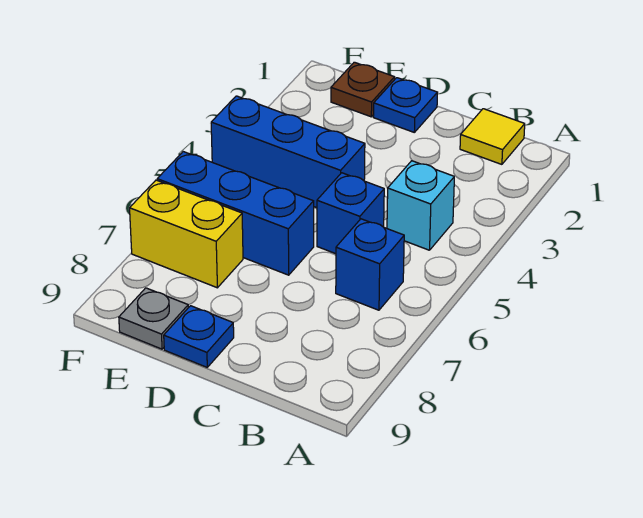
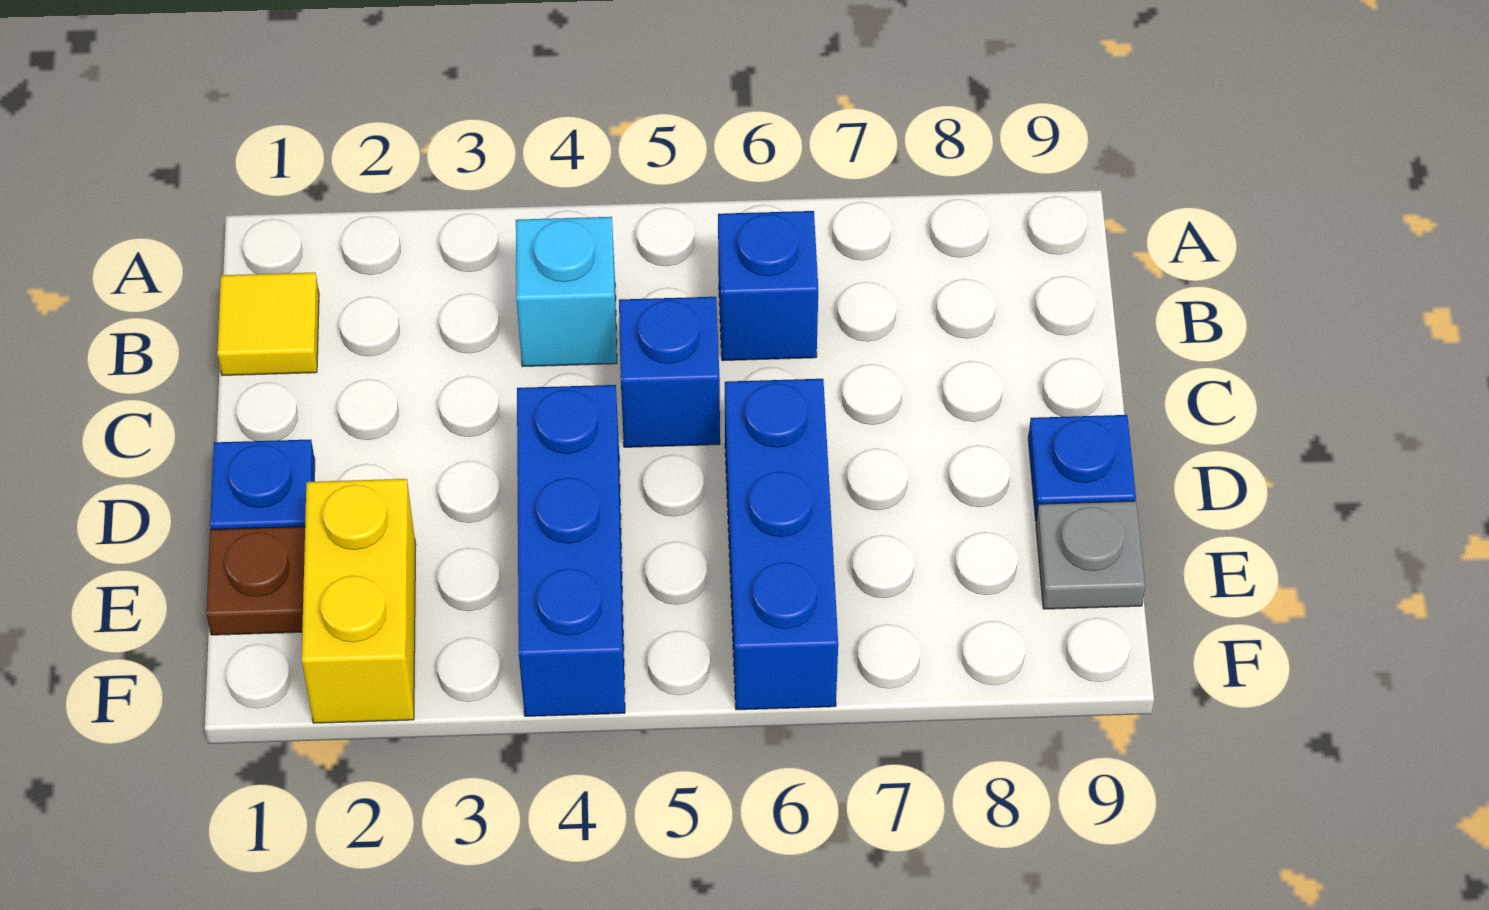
yellow 1x2 brick [130,180,243,288] -> yellow 1x2 brick moved to [302,479,416,723]

